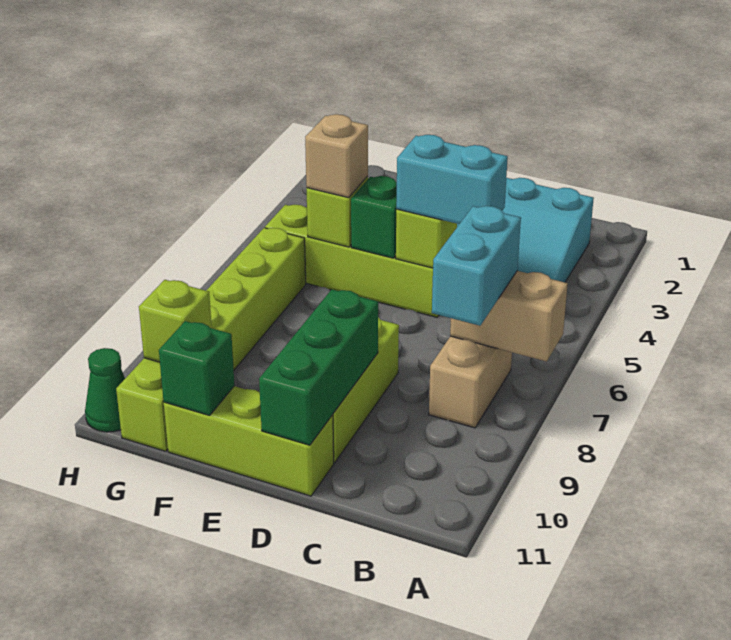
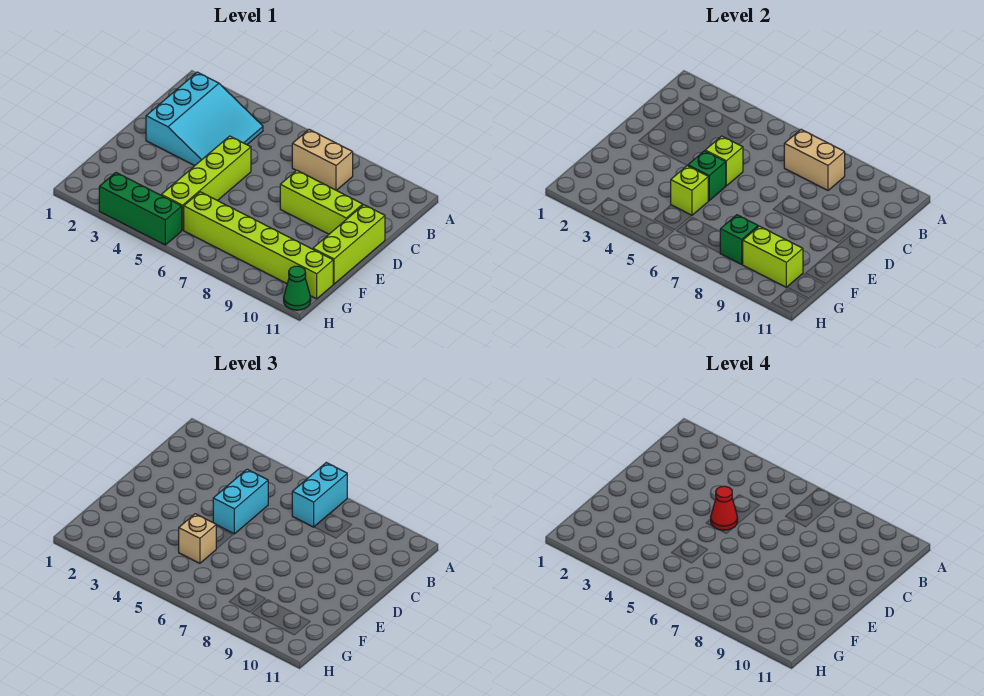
tan 1x2 brick [450,271,568,362] -> tan 1x2 brick turned to [784,130,845,190]
cyan 1x2 brick [432,206,521,326] -> cyan 1x2 brick turned to [292,463,347,527]
none -> red 1x1 cone [711,486,738,530]
green 1x3 brick [259,289,378,445] -> green 1x3 brick moved to [99,173,182,245]
green 1x1 brick [159,321,234,416] -> green 1x1 brick moved to [720,215,758,264]
lime 1x1 brick [139,280,212,362] -> lime 1x2 brick [742,226,803,287]

